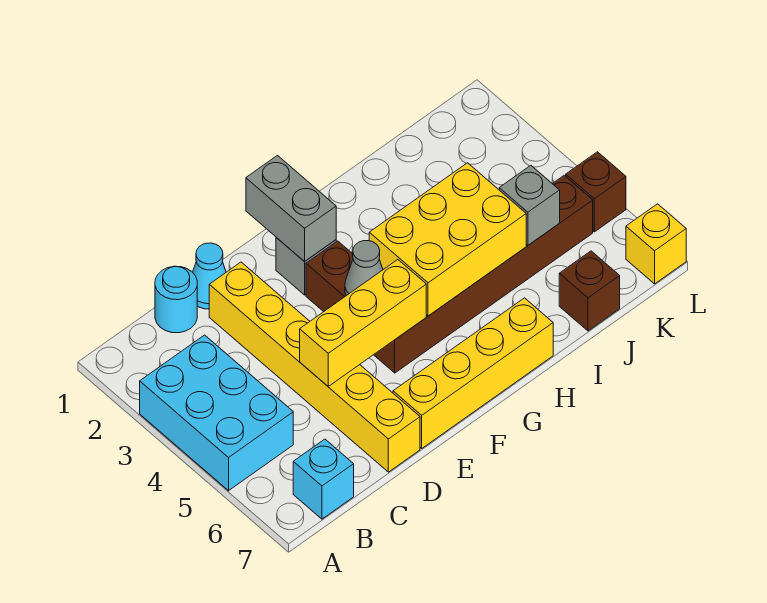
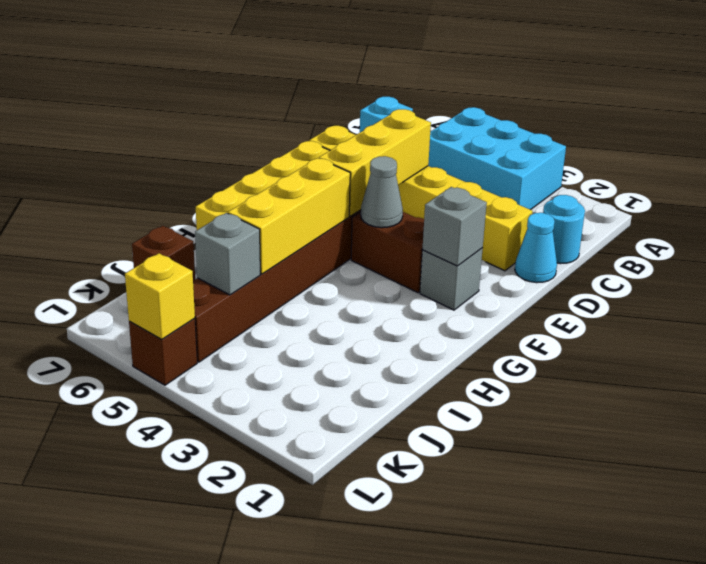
grey 1x2 brick [246,156,336,262] -> grey 1x1 brick [422,187,487,266]
yellow 2x3 brick [369,163,526,316] -> yellow 1x3 brick [228,158,350,274]
yellow 1x1 brick [626,204,686,284] -> yellow 1x1 brick moved to [125,253,195,339]

